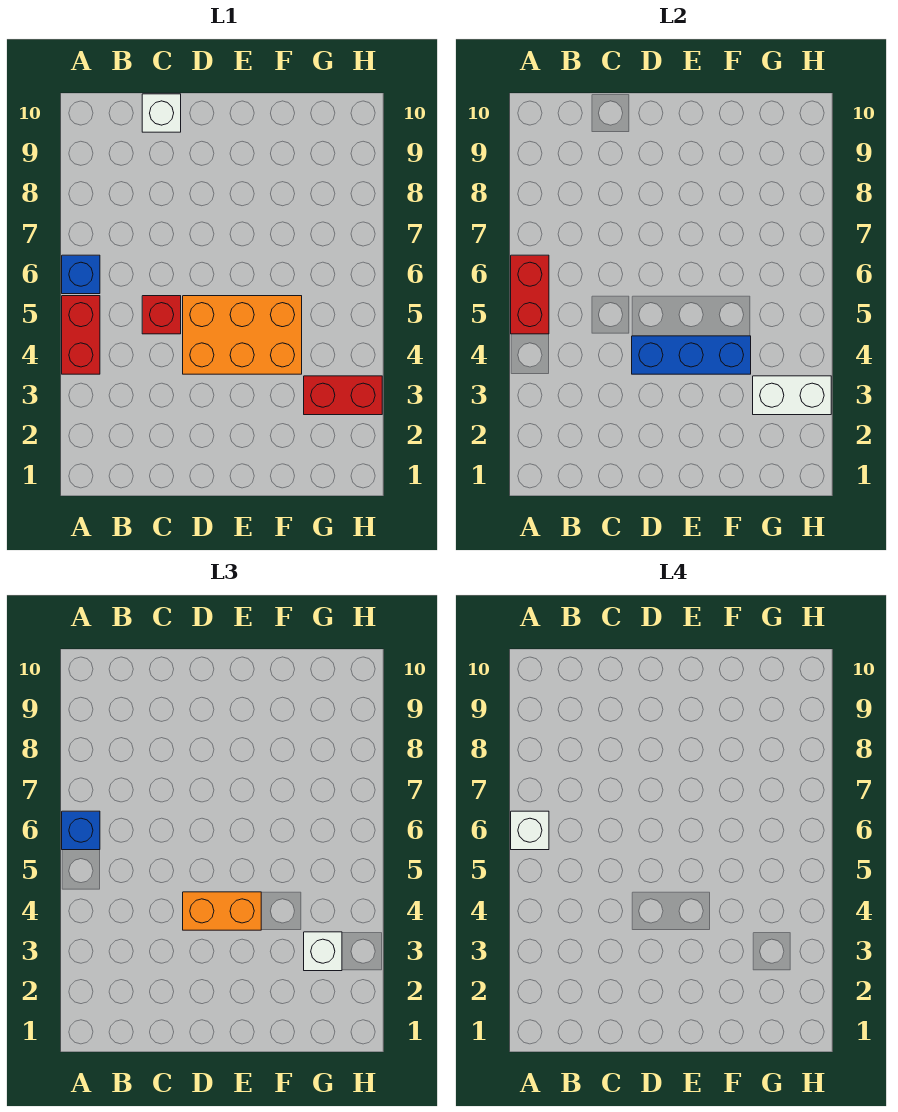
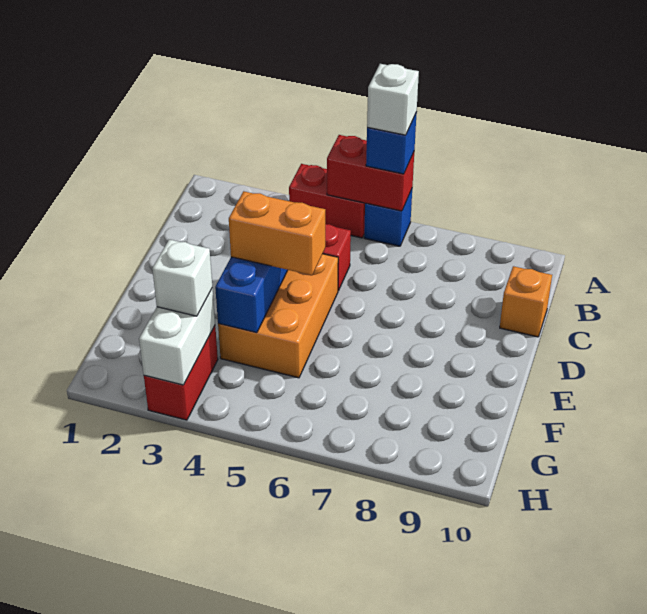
white 1x1 brick [142,94,181,132] -> orange 1x1 brick [500,266,552,337]
orange 1x2 brick [183,892,261,930] -> orange 1x2 brick turned to [229,191,325,275]

